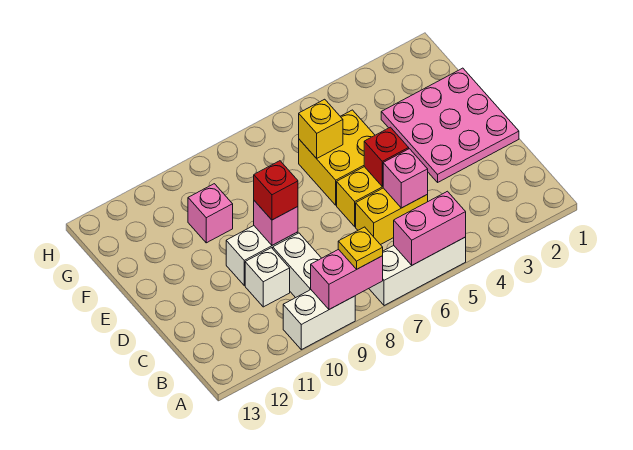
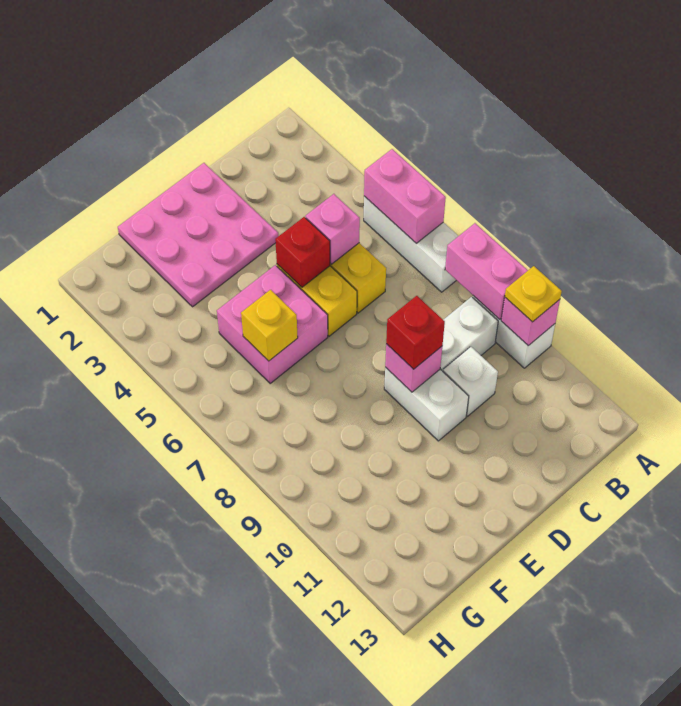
yellow 1x1 plate [338,227,383,269] -> yellow 1x1 plate moved to [505,266,562,322]
yellow 2x2 brick [299,110,375,205] -> pink 2x2 brick [217,265,328,383]
pink 1x1 brick [188,184,233,243] -> pink 1x1 brick moved to [501,298,560,346]

